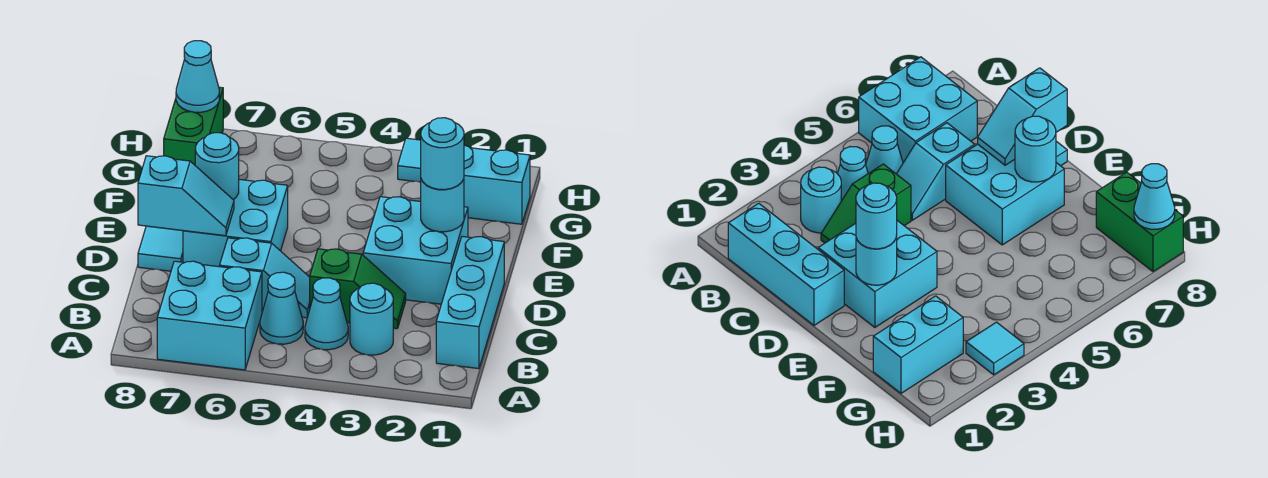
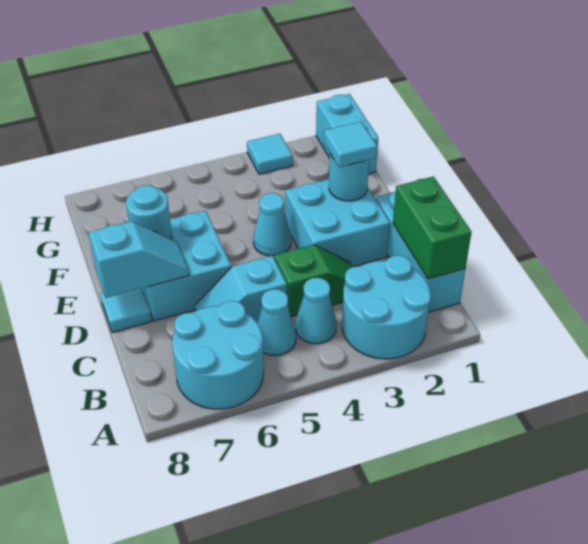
cyan 2x2 brick [157,261,262,370] -> cyan 2x2 round brick [172,301,264,409]
cyan 1x1 round brick [350,283,393,355] -> cyan 2x2 round brick [342,255,431,359]
cyan 1x2 slope [220,238,310,318] -> cyan 1x2 slope turned to [195,256,287,323]
cyan 1x1 round brick [421,118,464,190] -> cyan 1x1 tile [324,122,377,167]
cyan 1x2 brick [464,145,530,224] -> cyan 1x2 brick turned to [316,94,378,174]
green 1x2 brick [164,87,223,165] -> green 1x2 brick moved to [393,177,471,279]
cyan 1x1 cone [176,41,219,112] -> cyan 1x1 cone moved to [253,193,291,256]

